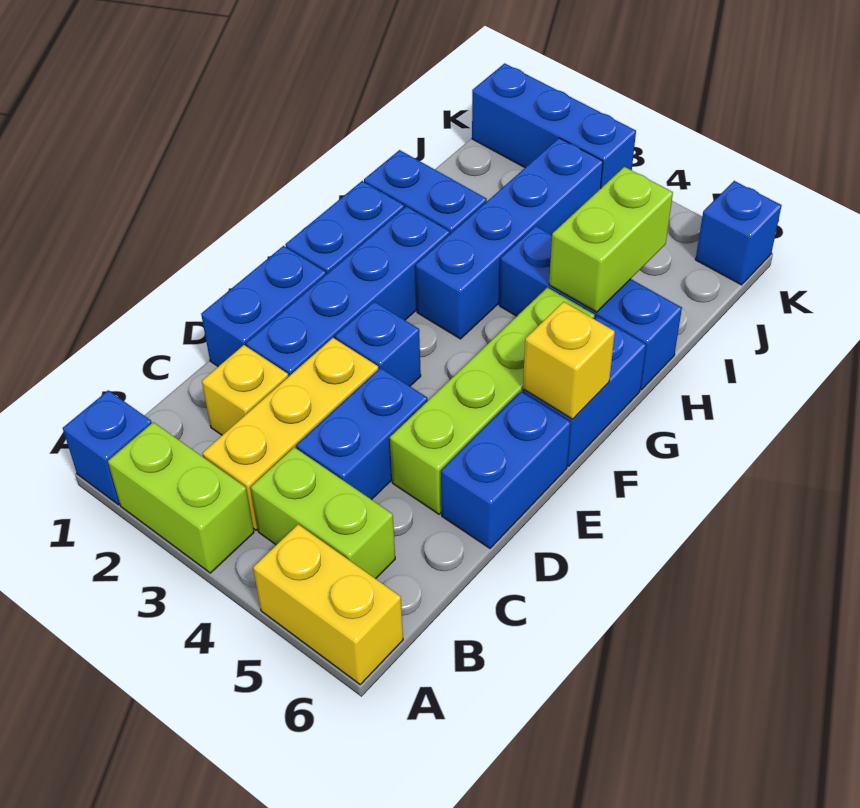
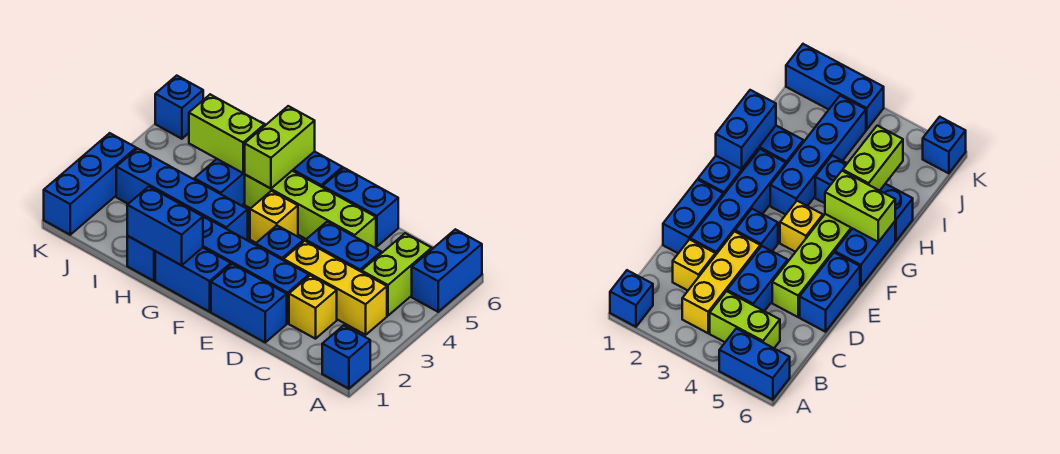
lime 1x2 brick [108,422,254,573] -> lime 1x2 brick moved to [244,106,315,189]
yellow 1x2 brick [253,524,403,684] -> blue 1x2 brick [412,229,482,312]
yellow 1x1 brick [523,302,615,419] -> yellow 1x1 brick moved to [250,191,298,243]
none -> blue 1x2 brick [127,187,203,265]

